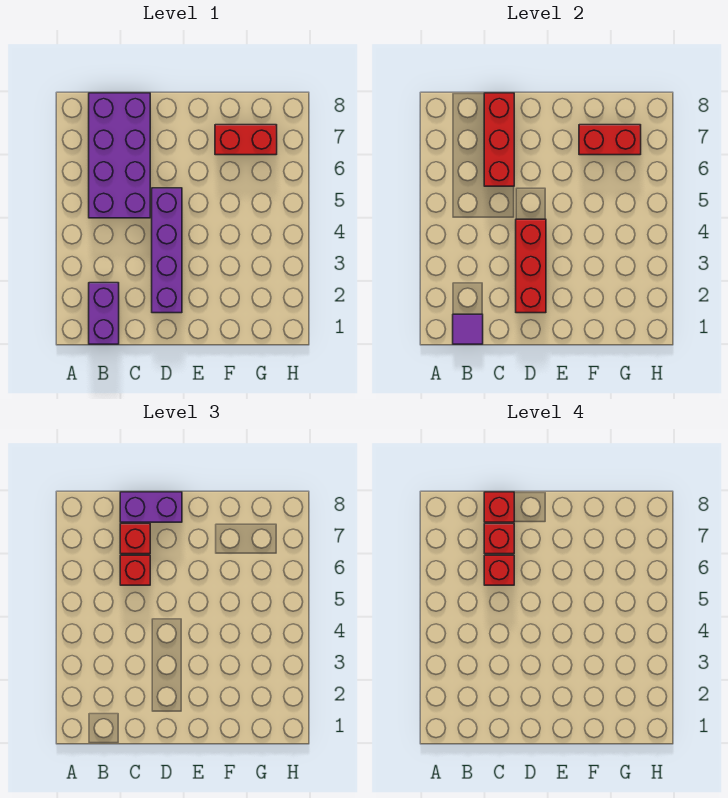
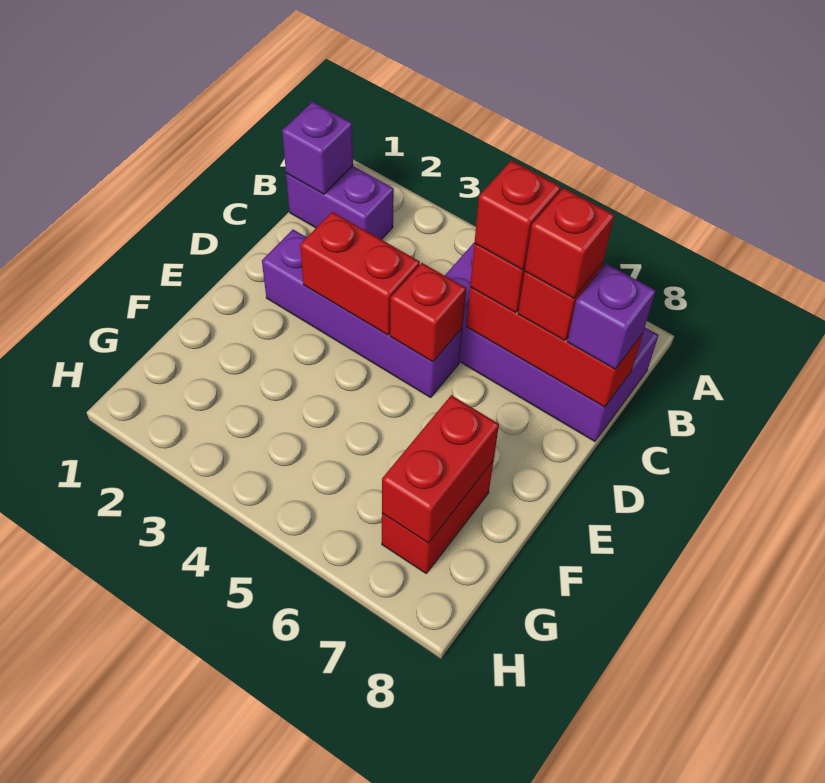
purple 1x1 tile [453,314,483,344] -> purple 1x1 brick [282,102,353,194]
purple 1x2 brick [120,492,182,522] -> purple 1x1 brick [567,264,656,369]
red 1x1 brick [484,492,514,522] -> red 1x1 brick moved to [390,263,466,362]
red 1x3 brick [516,219,546,313] -> red 1x2 brick [300,212,420,335]

